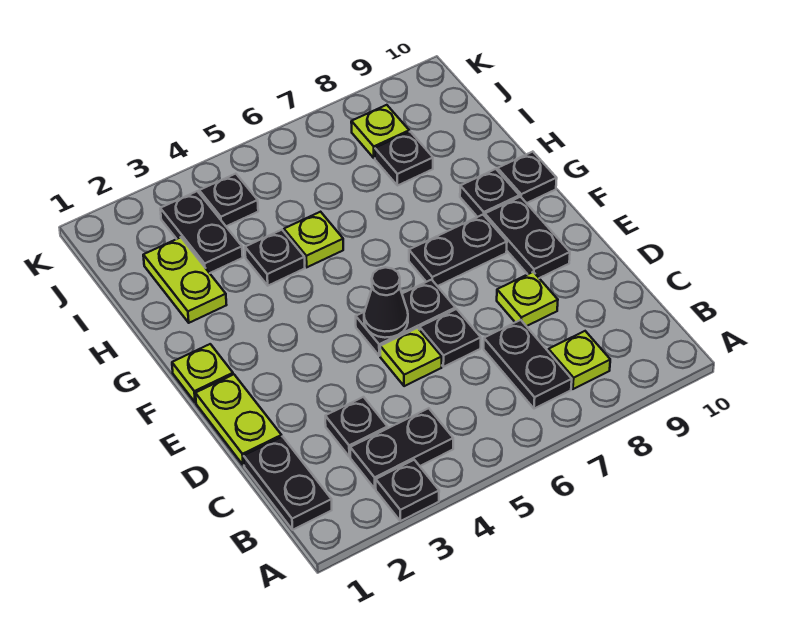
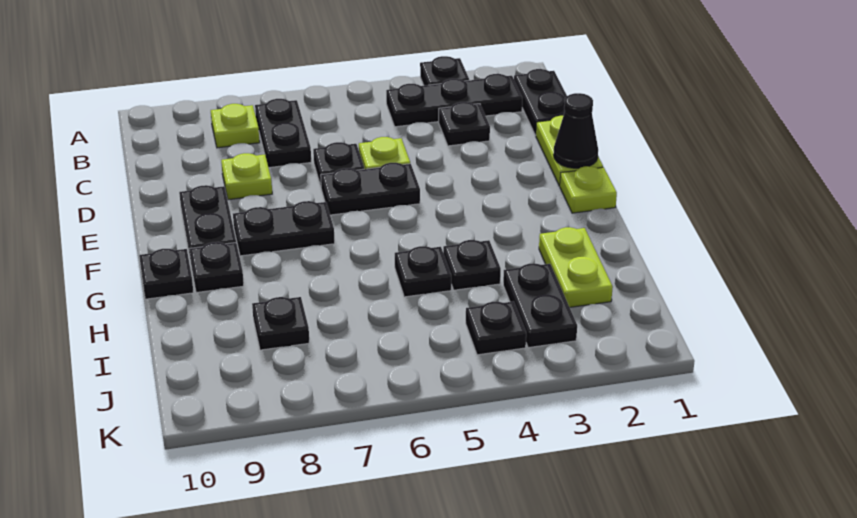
black 1x2 plate [350,408,453,488] -> black 1x3 plate [386,74,523,127]
black 1x1 cone [364,267,408,338] -> black 1x1 cone moved to [554,93,598,168]
lime 1x1 plate [284,212,343,267] -> black 1x1 plate [395,246,451,297]
lime 1x1 plate [351,105,409,158] -> none

